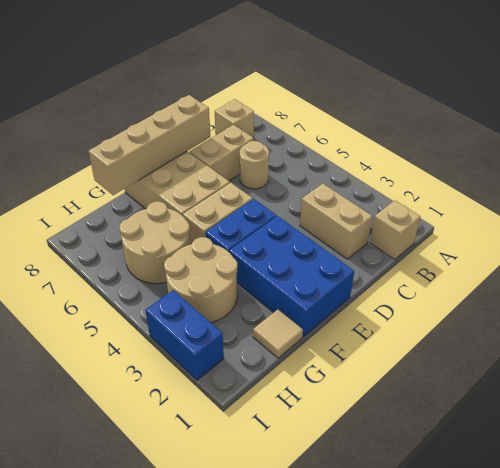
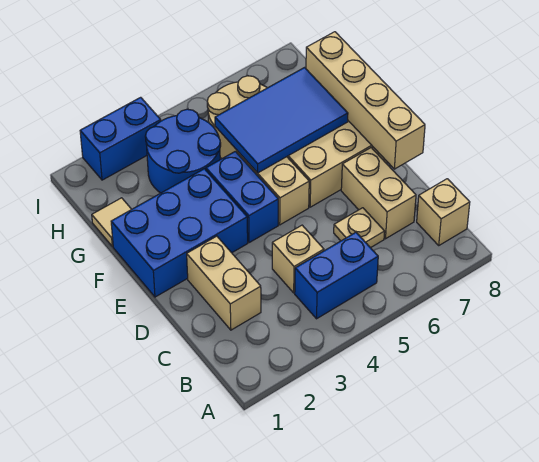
tan 1x1 brick [370,200,420,260] -> tan 1x1 brick moved to [272,225,324,293]
none -> blue 1x2 brick [295,232,378,319]
tan 1x2 brick [300,184,372,259] -> tan 1x2 brick turned to [187,236,261,330]
tan 1x1 round brick [240,141,269,189] -> tan 1x1 plate [334,208,385,248]
none -> blue 2x3 tile [215,68,348,173]
tan 2x2 round brick [164,237,237,323] -> blue 2x2 round brick [145,109,221,193]

